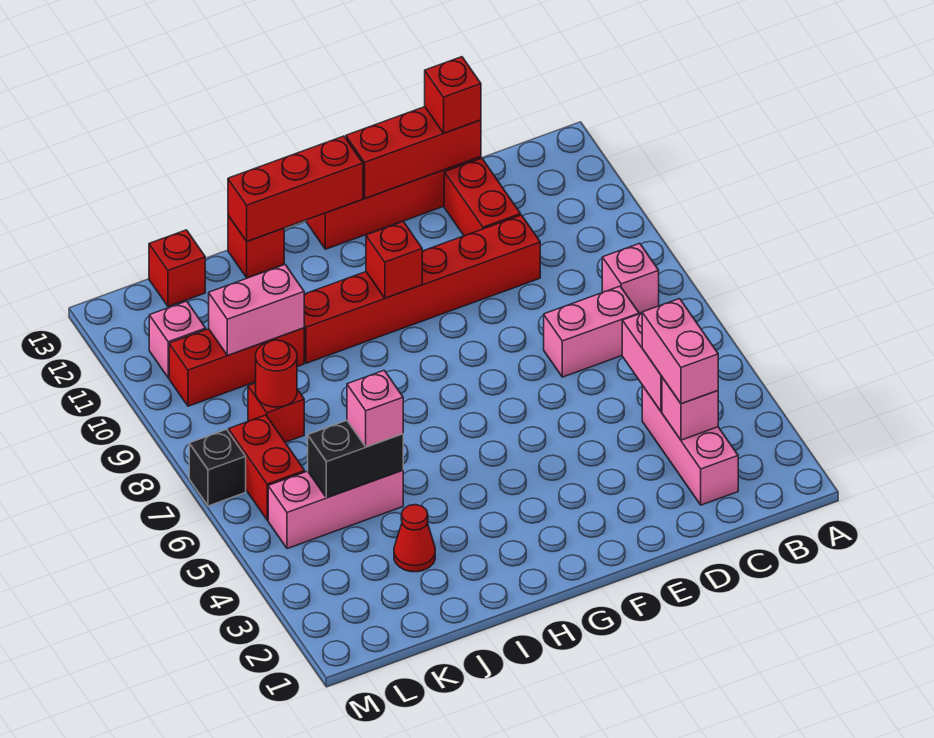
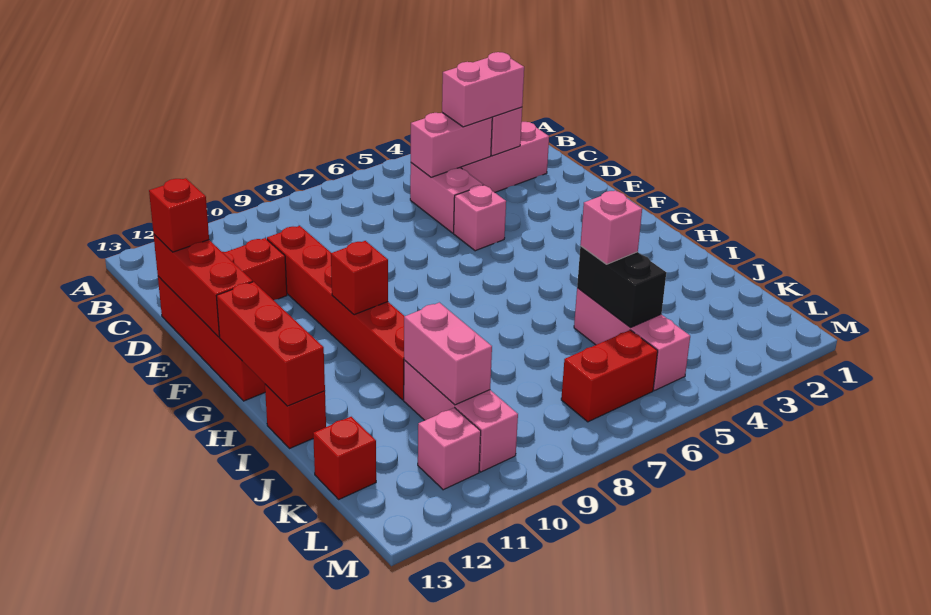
pink 1x1 brick [602,243,659,314] -> pink 1x1 brick moved to [454,185,506,251]
pink 1x2 brick [544,286,639,377] -> pink 1x2 brick moved to [410,163,483,233]
red 1x1 cone [394,505,435,572] -> none
red 1x3 brick [169,328,304,406] -> pink 1x3 brick [404,360,518,472]
red 1x1 brick [248,383,304,442] -> none
red 1x1 round brick [256,340,297,407] -> none
black 1x1 brick [189,429,246,506] -> none

